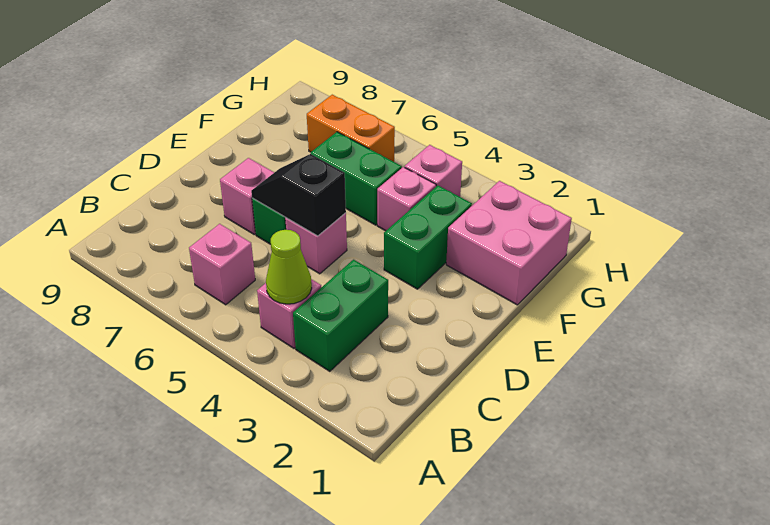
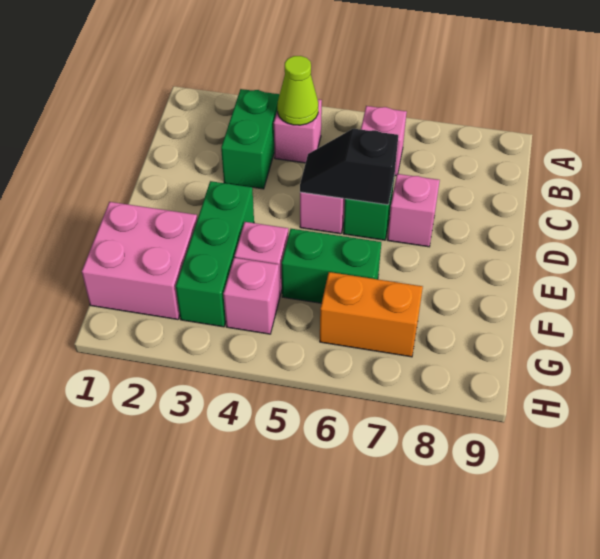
black 1x2 slope [251,154,346,236] -> black 1x2 slope turned to [300,129,398,205]
green 1x2 brick [384,186,472,289] -> green 1x3 brick [176,181,254,327]

